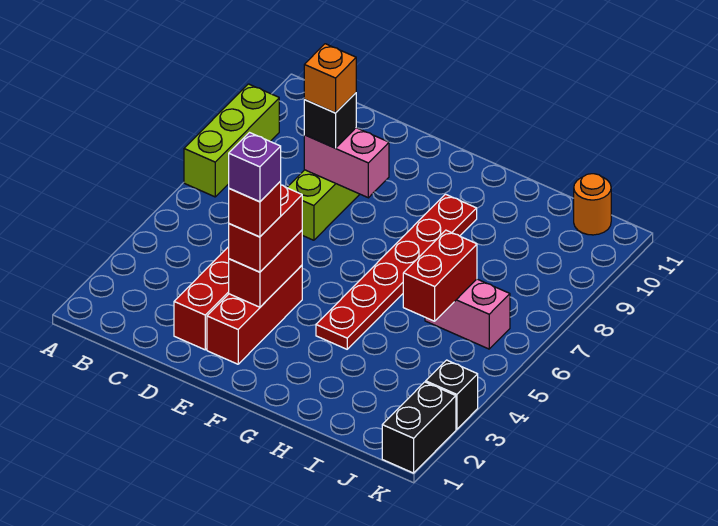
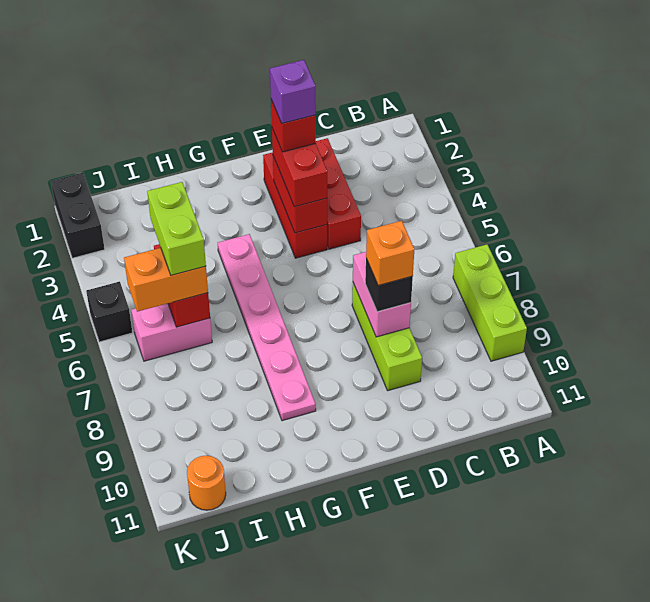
pink 1x2 brick [304,128,389,198] -> pink 1x2 brick turned to [353,252,411,337]
red 1x6 plate [316,194,477,349] -> pink 1x6 plate [218,234,316,421]
none -> lime 1x2 brick [147,182,206,275]
none -> orange 1x2 brick [124,248,208,312]
black 1x1 brick [426,360,478,429] -> black 1x1 brick moved to [86,282,132,342]

